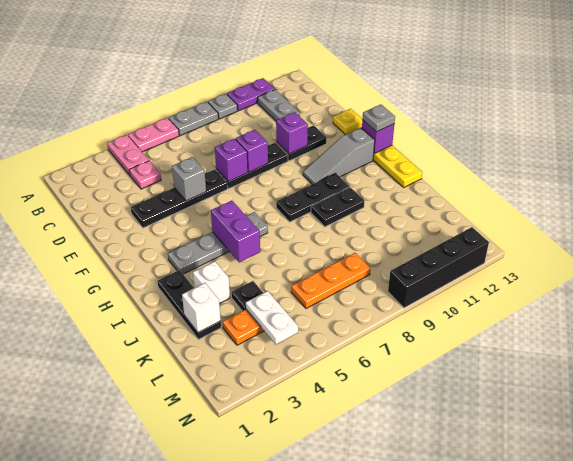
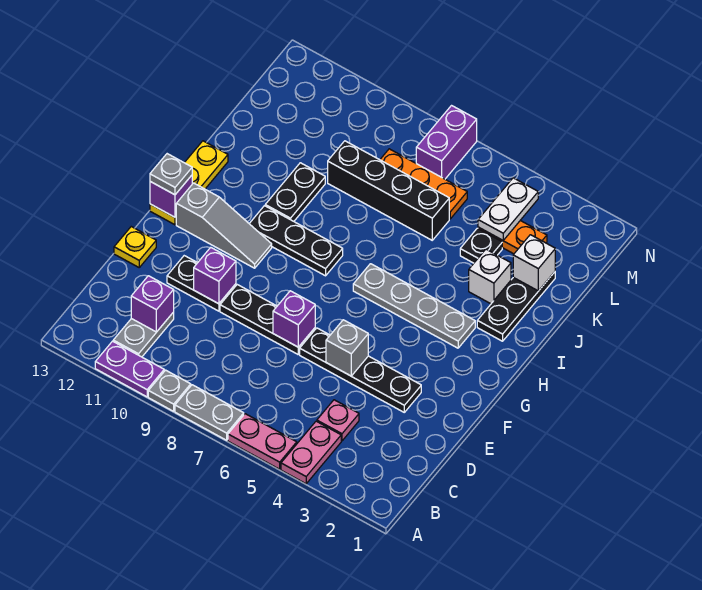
purple 1x1 brick [236,130,268,172] -> purple 1x1 brick moved to [131,276,174,332]
purple 1x2 brick [211,201,260,262] -> purple 1x2 brick moved to [416,106,477,179]
black 1x2 plate [311,187,364,227] -> black 1x2 plate turned to [265,163,325,221]
black 1x4 brick [388,227,489,308] -> black 1x4 brick moved to [328,141,449,240]

